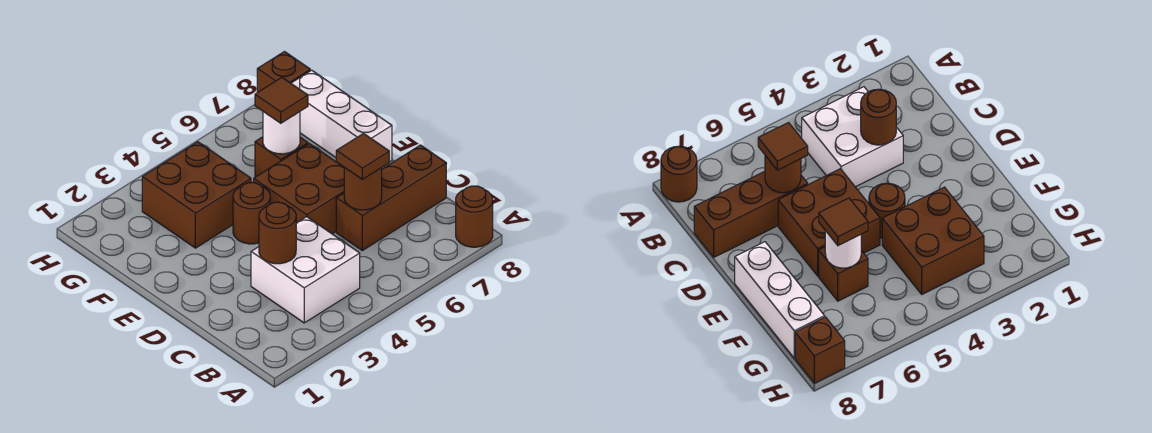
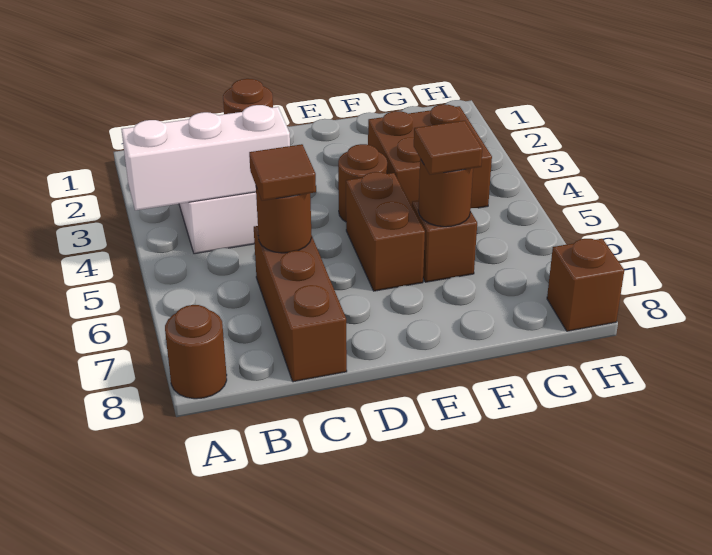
brown 2x2 brick [254,144,344,234] -> brown 1x2 brick [346,172,425,291]
white 1x3 brick [291,70,392,162] -> white 1x3 brick moved to [121,105,290,210]
white 1x1 round brick [263,112,300,154] -> brown 1x1 round brick [418,159,473,227]

